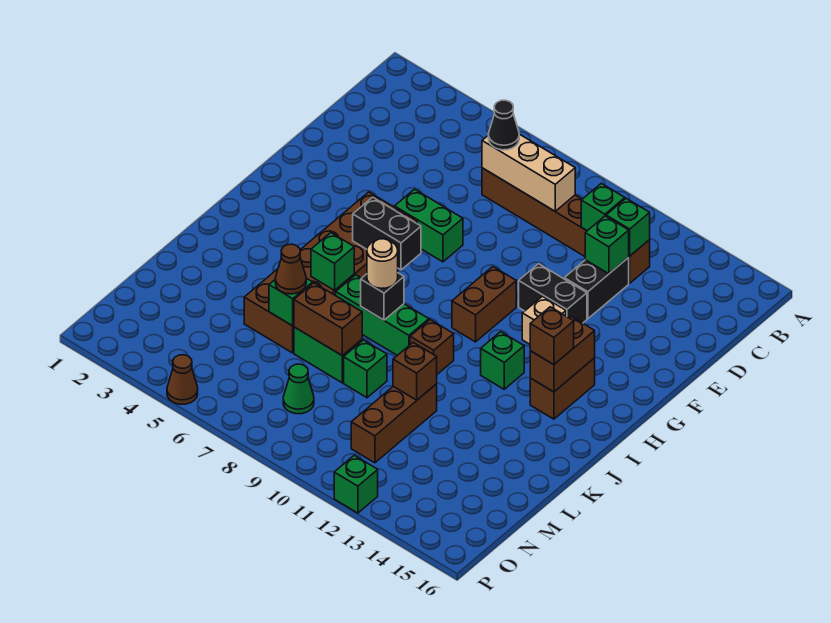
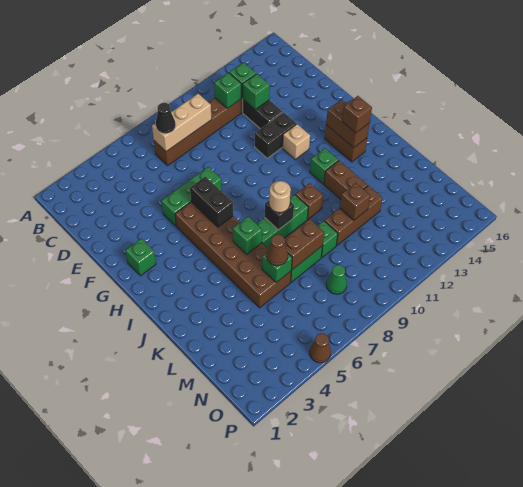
green 1x2 brick [395,189,463,262] -> green 1x3 brick [162,167,222,226]
brown 1x2 brick [452,267,516,342] -> brown 1x2 brick moved to [324,160,368,199]
black 1x2 brick [353,197,421,270] -> black 1x2 brick turned to [190,177,233,227]
brown 1x3 brick [351,384,437,463] -> brown 1x3 brick turned to [324,186,382,246]
green 1x1 brick [334,455,378,513] -> green 1x1 brick moved to [125,239,156,276]

